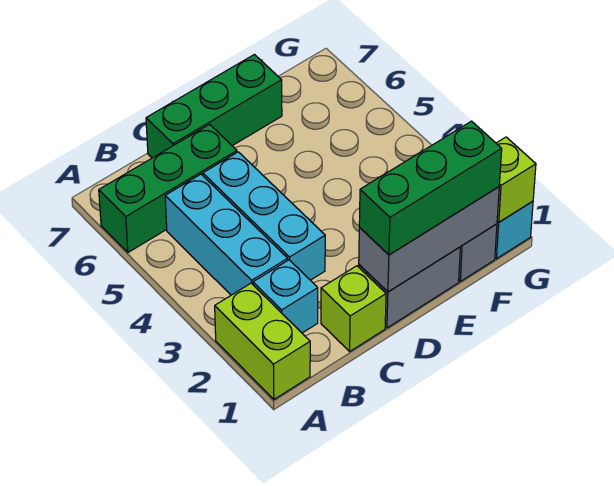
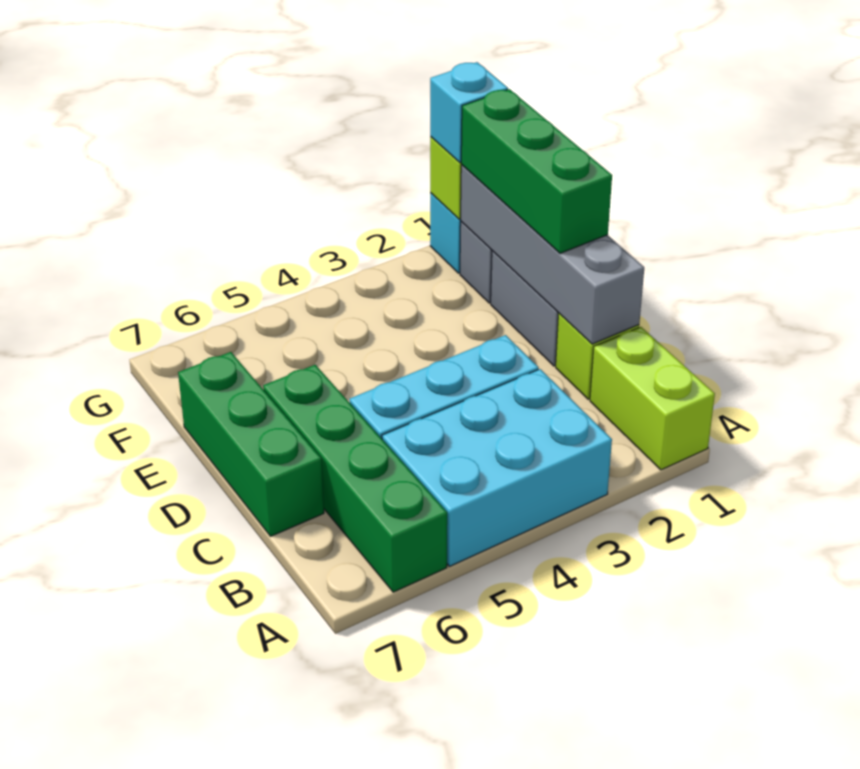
lime 1x2 brick [215,283,310,399] -> lime 1x2 brick turned to [590,327,715,470]
green 1x3 brick [99,124,237,252] -> green 1x4 brick [263,365,447,592]
cyan 1x1 brick [253,260,318,333] -> cyan 1x1 brick moved to [430,62,508,163]
cyan 1x3 brick [165,174,288,295] -> cyan 2x3 brick [382,369,612,566]
grey 1x3 brick [359,187,499,292] -> grey 1x4 brick [461,165,644,344]

